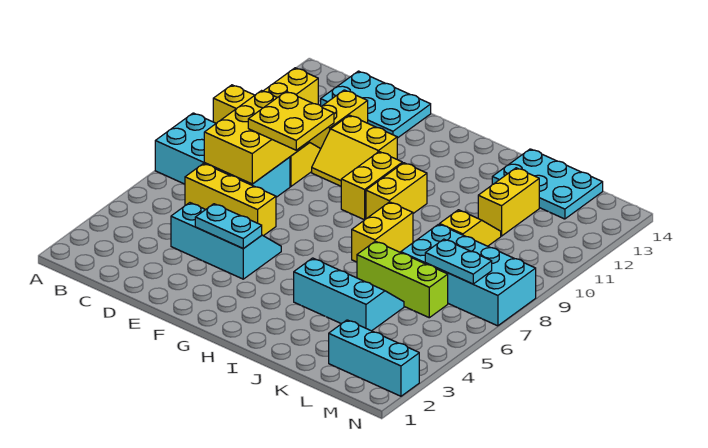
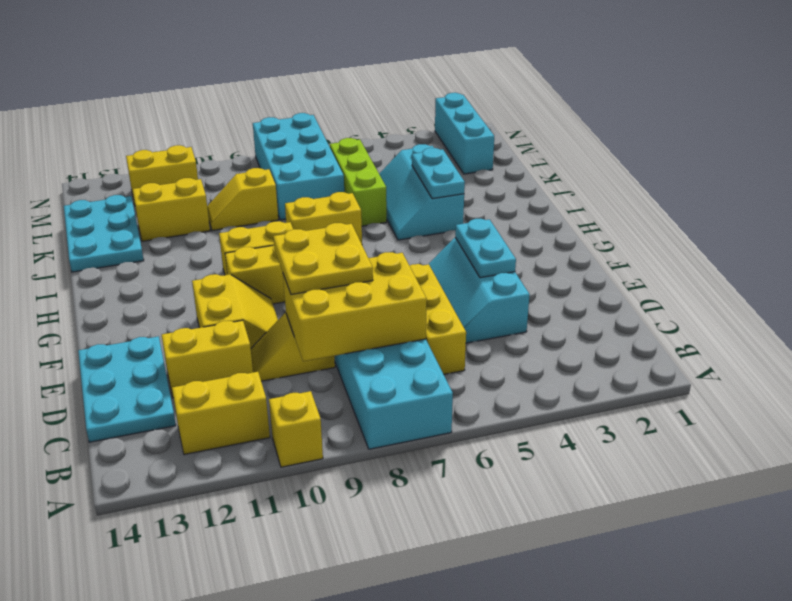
cyan 1x2 plate [425,239,492,284] -> cyan 1x2 plate moved to [412,148,465,199]
none -> yellow 1x2 brick [126,145,198,205]

